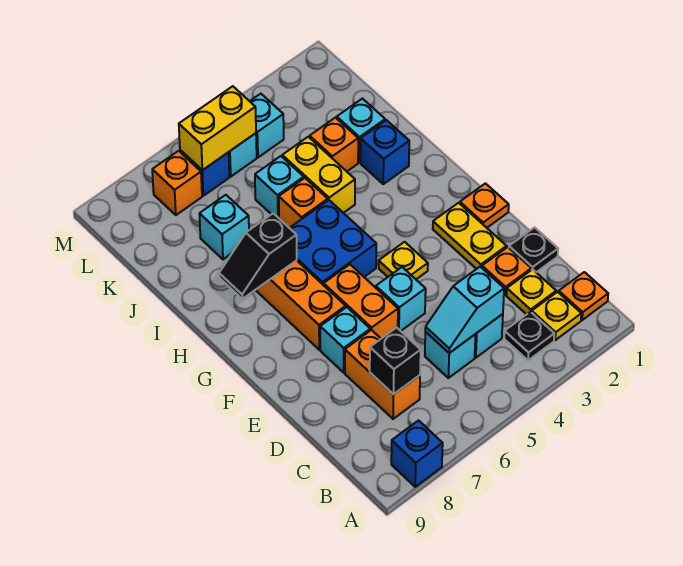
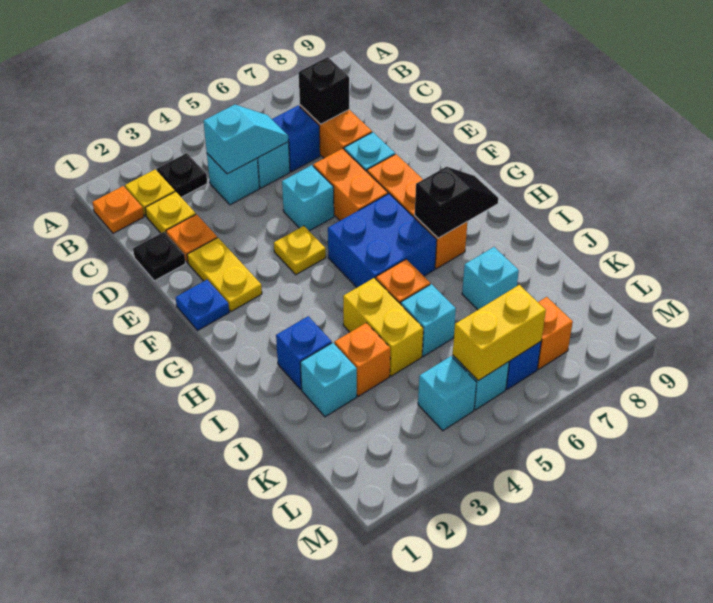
blue 1x1 brick [391,421,443,487] -> blue 1x1 brick moved to [272,105,320,172]
orange 1x1 plate [460,183,509,228] -> blue 1x1 plate [176,280,229,330]

